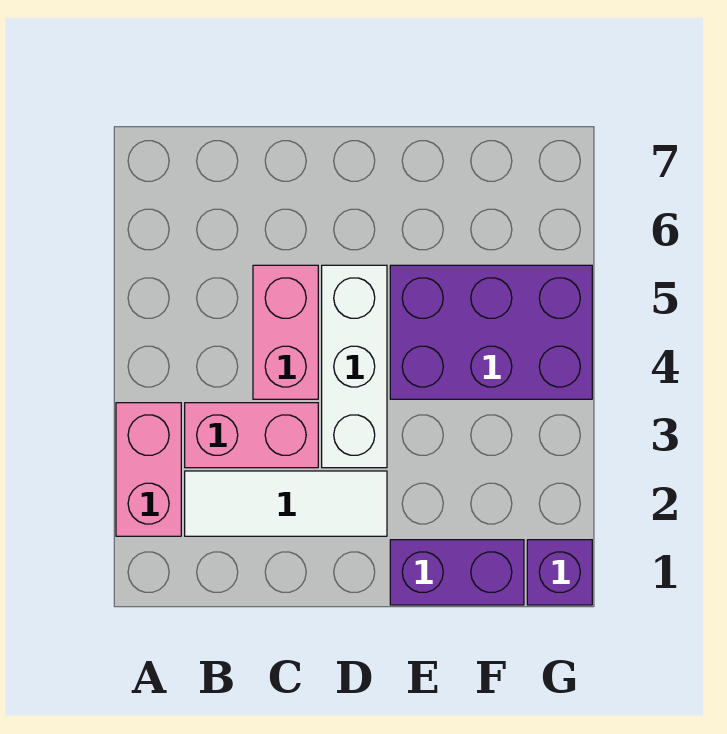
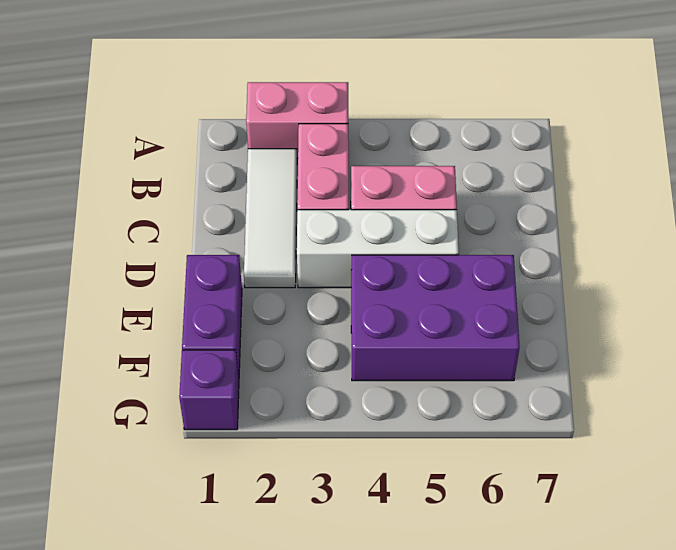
purple 2x3 brick [390,265,592,399] -> purple 2x3 brick turned to [351,255,520,381]

